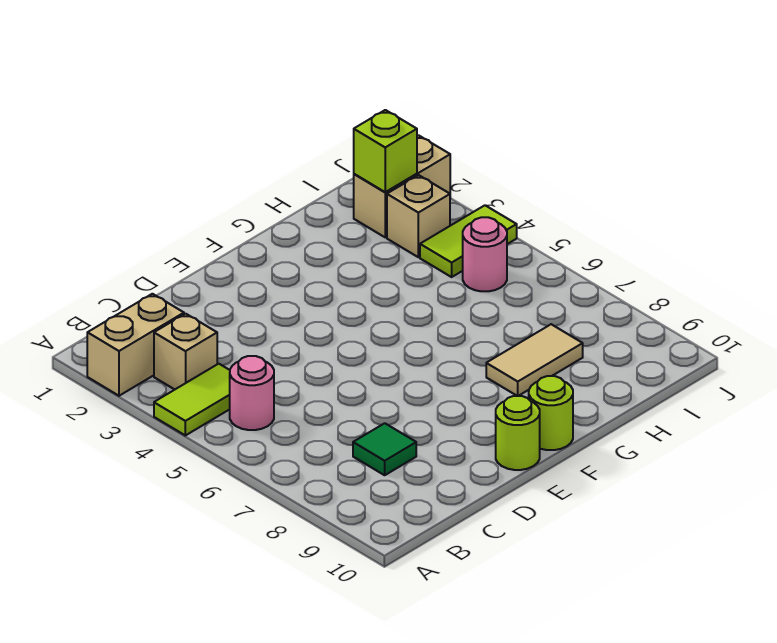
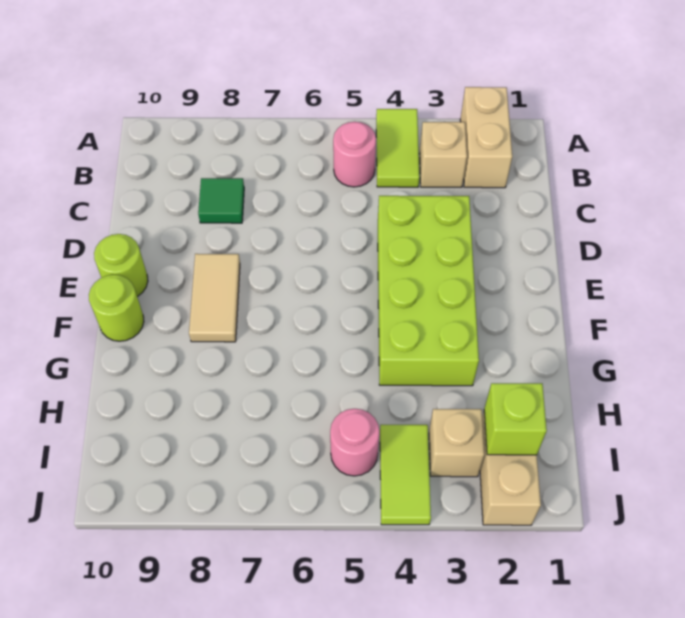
none -> lime 2x4 brick [378,196,479,386]
tan 1x2 tile [486,324,583,396] -> tan 1x2 tile moved to [189,254,240,342]

